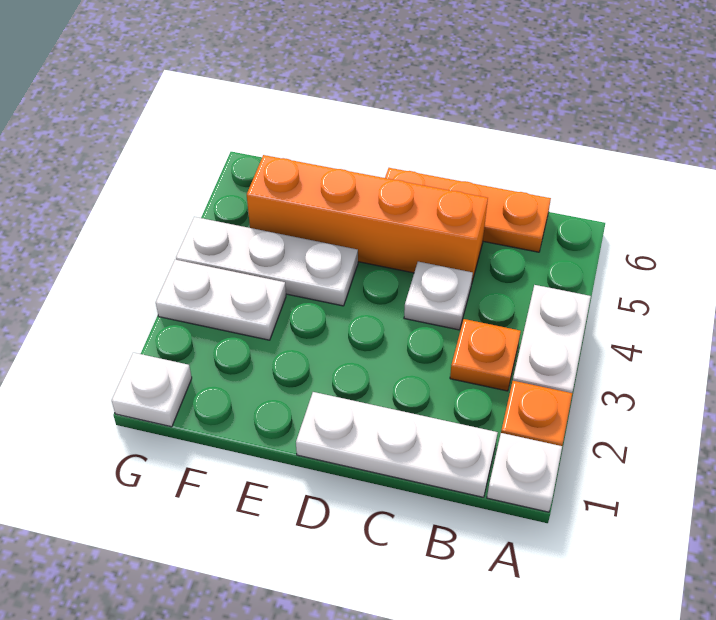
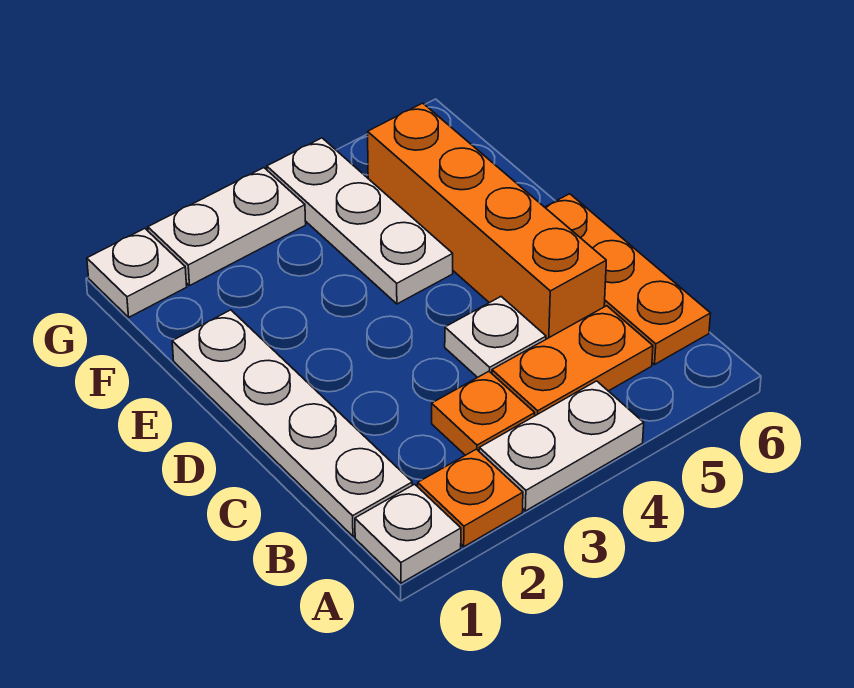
white 1x3 plate [296,392,498,497] -> white 1x4 plate [172,310,412,536]
none -> orange 1x2 plate [492,306,653,416]
white 1x2 plate [156,260,286,340] -> white 1x2 plate turned to [148,168,306,285]

